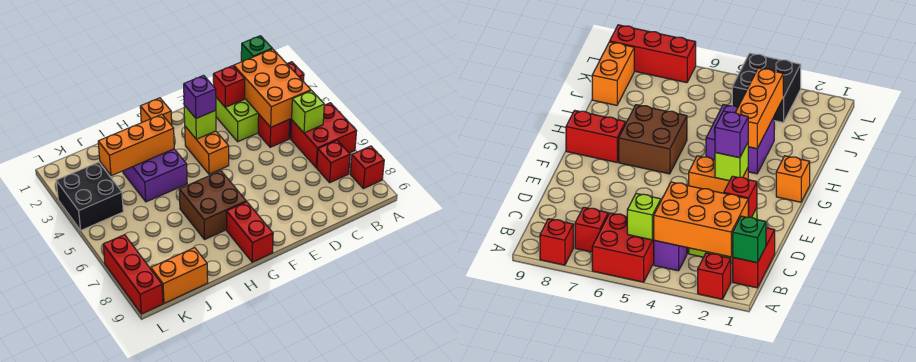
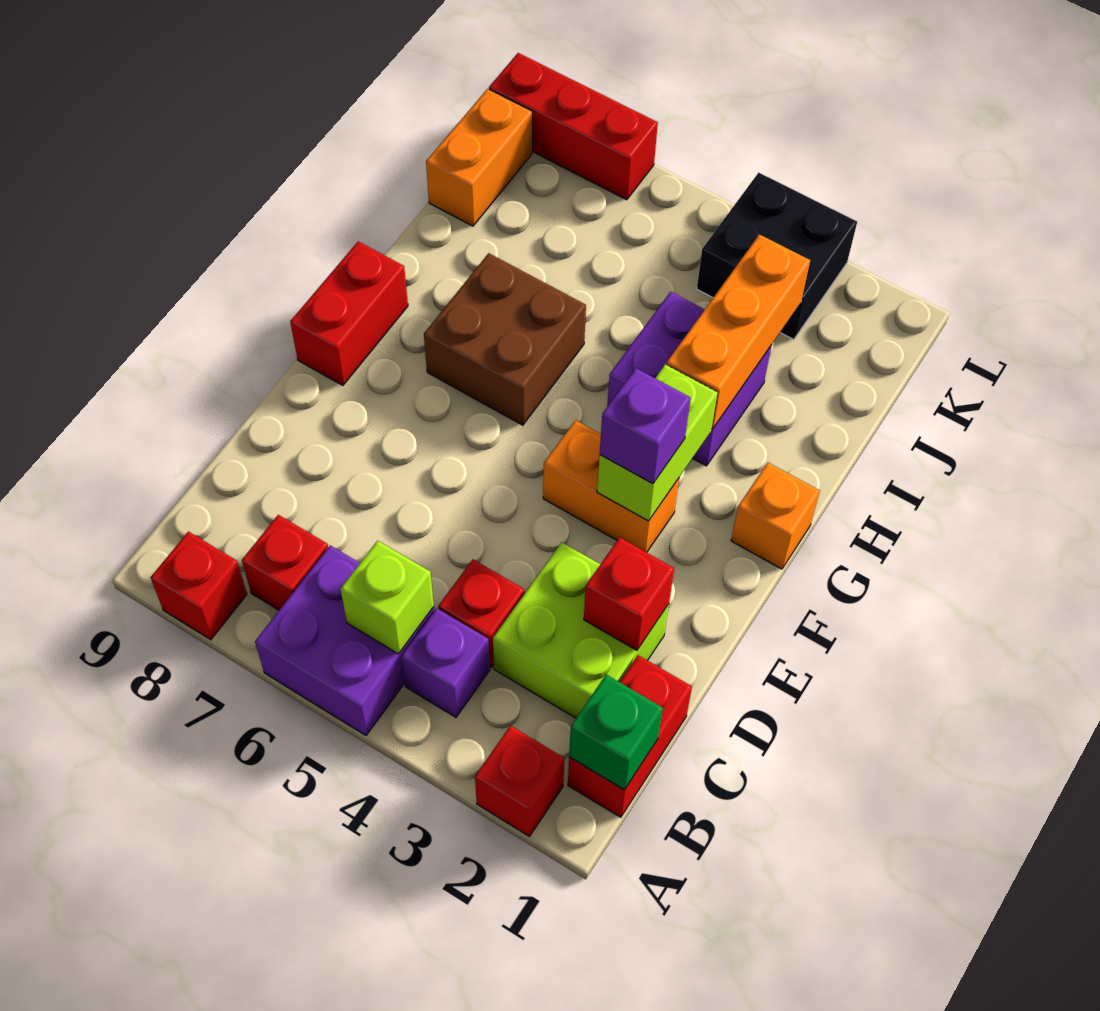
red 2x2 brick [291,103,357,168] -> purple 2x2 brick [255,545,434,735]
orange 2x3 brick [234,49,311,127] -> none
lime 1x1 brick [184,105,216,139] -> lime 1x2 brick [597,364,717,521]
red 1x2 brick [226,202,273,262] -> red 1x2 brick turned to [290,241,408,386]

